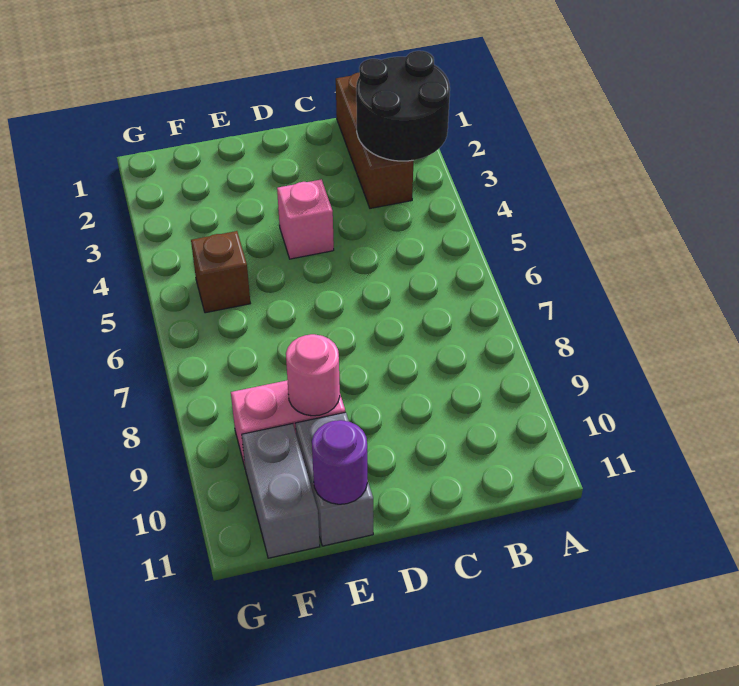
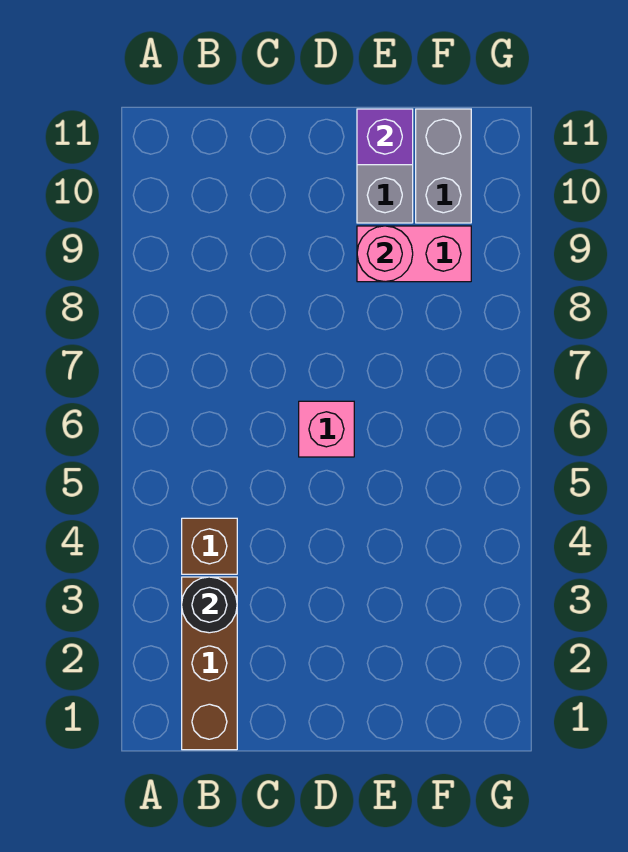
black 2x2 round brick [356,51,450,161] -> black 1x1 round brick [182,577,237,633]
pink 1x1 brick [277,179,334,259] -> pink 1x1 brick moved to [299,401,354,457]
purple 1x1 round brick [312,420,367,504] -> purple 1x1 brick [357,109,413,165]
brown 1x1 brick [191,231,250,313] -> brown 1x1 brick moved to [182,518,237,574]

